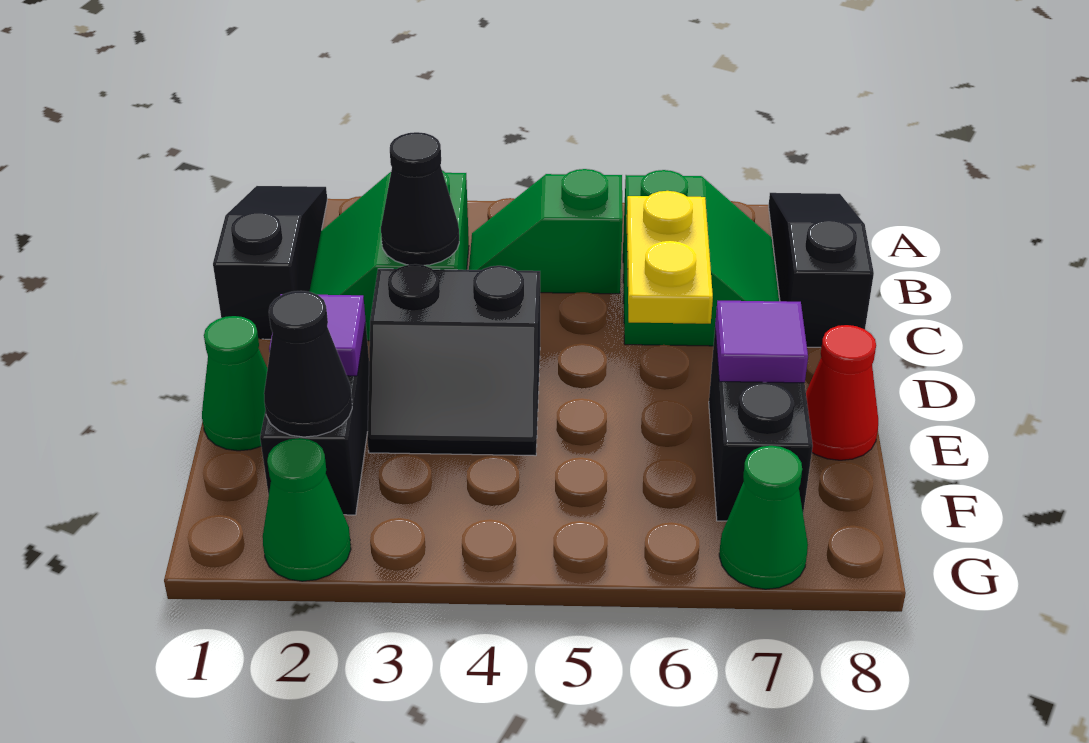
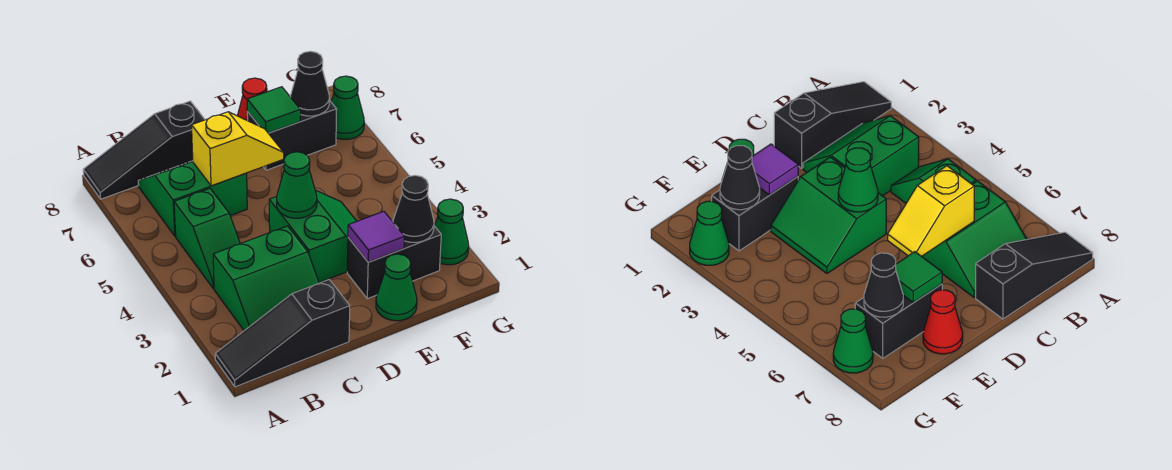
black 1x1 cone [381,132,459,265] -> black 1x1 cone moved to [291,51,329,116]
yellow 1x2 plate [627,191,713,324] -> yellow 1x2 slope [192,112,284,186]
black 2x2 slope [367,264,540,456] -> green 2x2 slope [269,190,357,283]
none -> green 1x1 cone [277,152,317,218]
purple 1x1 tile [715,301,808,383] -> green 1x1 tile [247,87,301,133]

